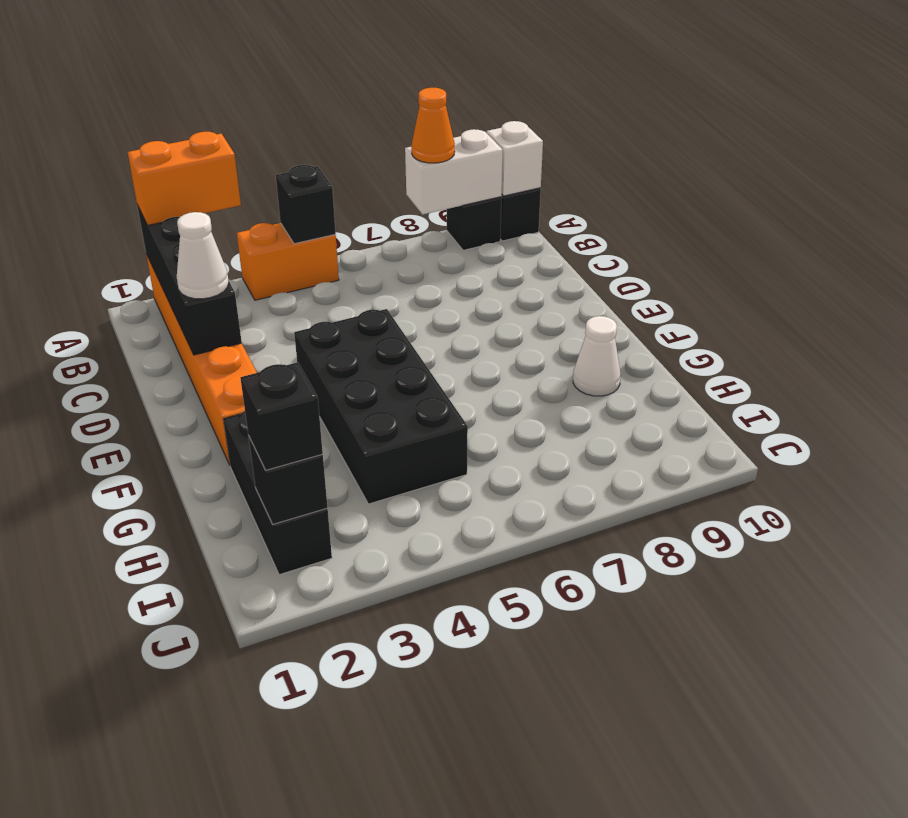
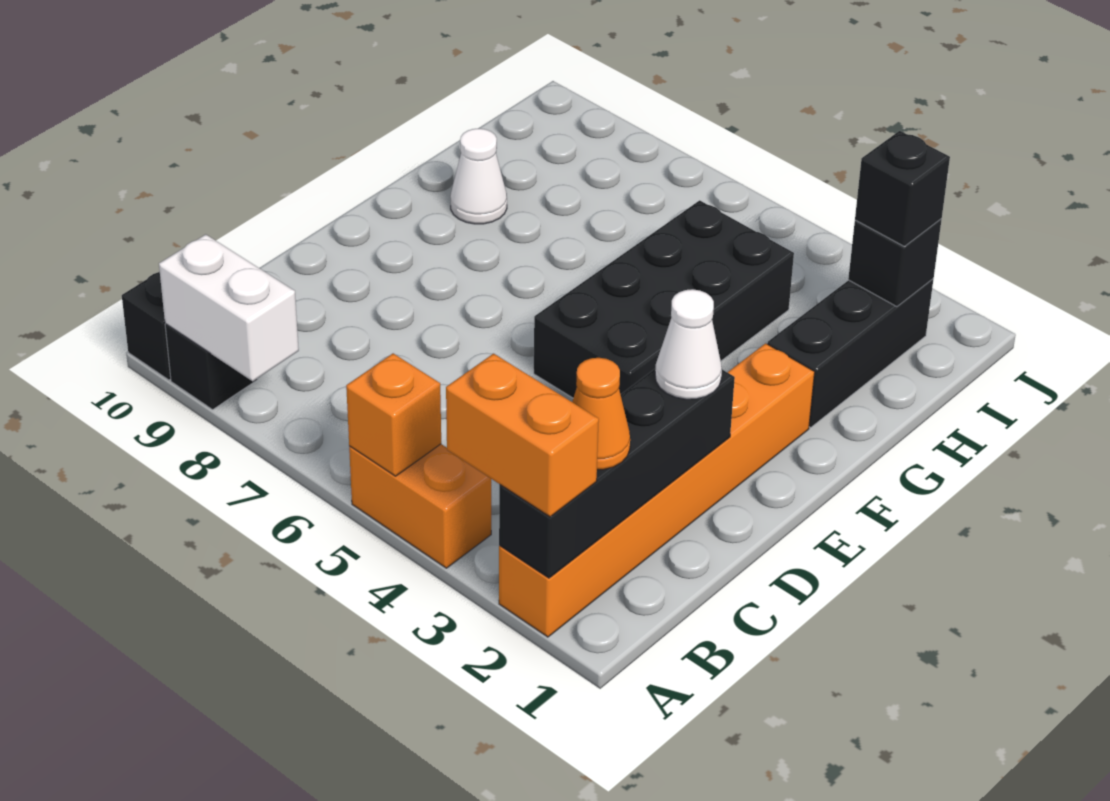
black 1x1 brick [276,165,336,244] -> orange 1x1 brick [346,353,441,476]
orange 1x1 cone [411,88,455,163] -> orange 1x1 cone moved to [572,358,630,470]
white 1x1 brick [487,121,543,196] -> none

